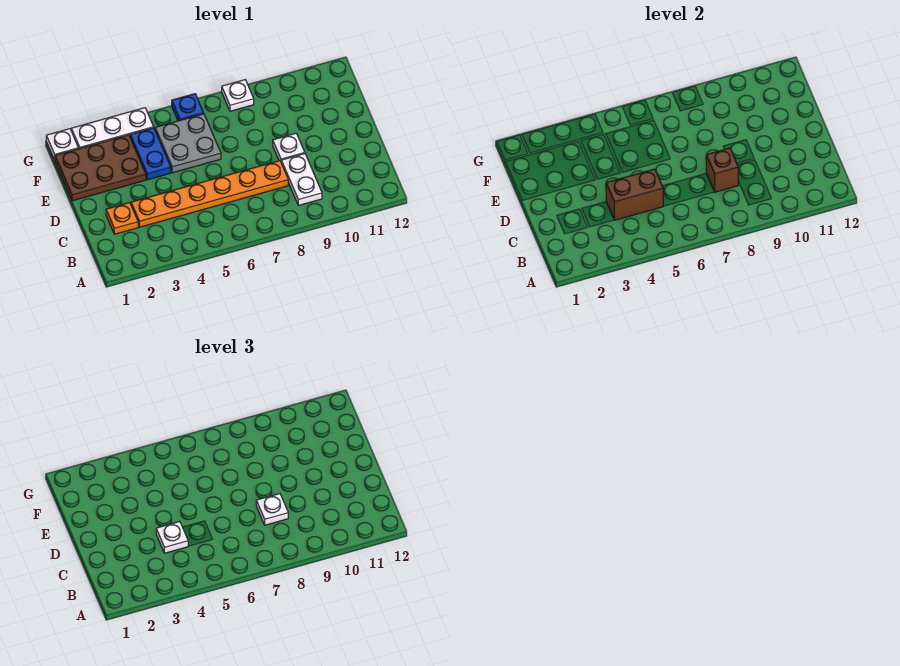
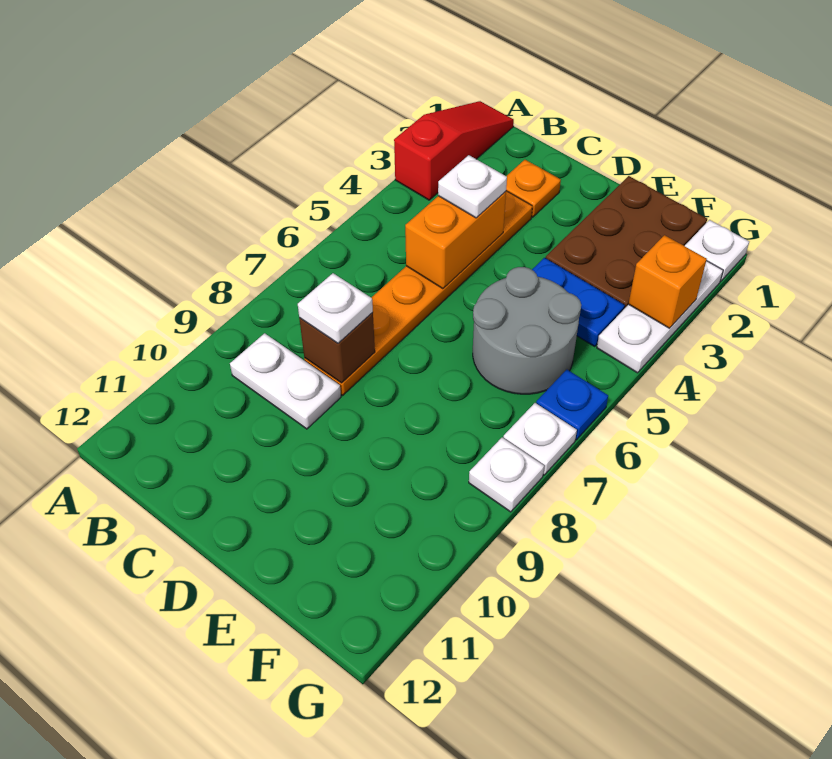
none -> red 1x3 slope [394,101,514,200]
brown 1x2 brick [606,169,663,220] -> orange 1x2 brick [405,191,506,289]
white 1x1 plate [273,133,305,161] -> white 1x1 plate moved to [503,403,577,475]
grey 2x2 plate [155,114,221,173] -> grey 2x2 round brick [473,267,581,394]
none -> orange 1x1 brick [629,235,707,328]

